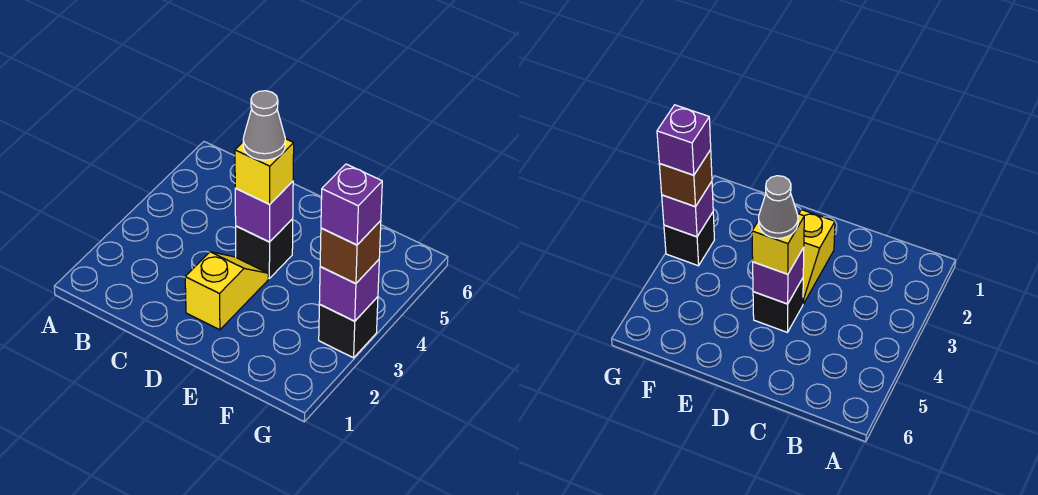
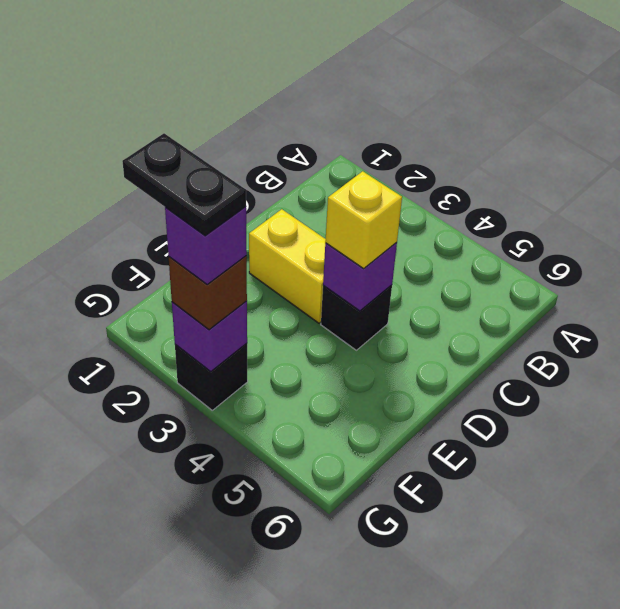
yellow 1x2 slope [185,252,268,330] -> yellow 1x2 brick [249,209,326,323]
grey 1x1 cone [243,91,285,160] -> none
none -> black 1x2 plate [122,133,246,236]

